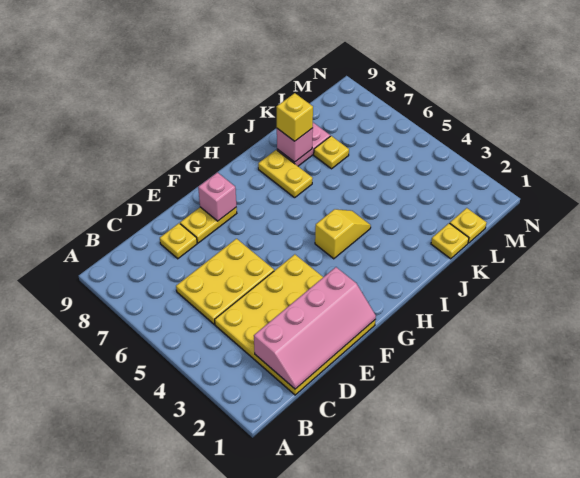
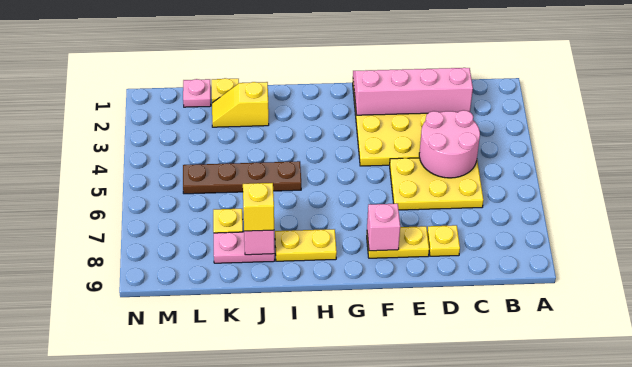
none -> pink 2x2 round brick [419,110,480,178]
yellow 1x2 slope [315,209,371,259] -> yellow 1x2 slope moved to [212,82,269,127]
none -> brown 1x4 plate [183,161,301,194]
yellow 1x2 plate [258,150,313,198] -> yellow 1x2 plate turned to [275,229,337,261]
yellow 1x1 plate [450,208,486,243] -> pink 1x1 plate [183,79,211,107]

